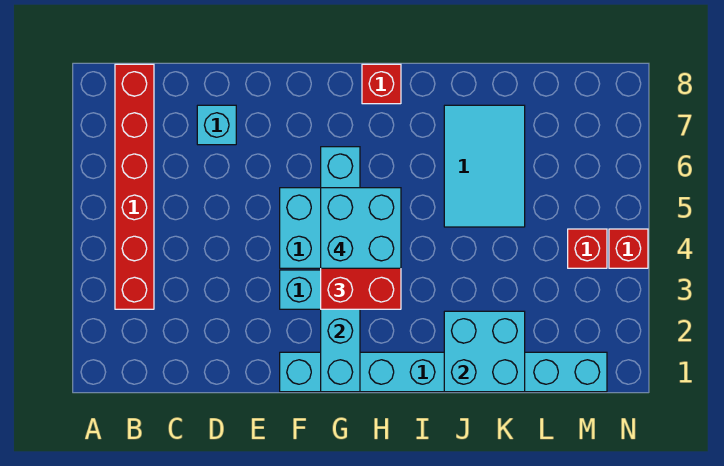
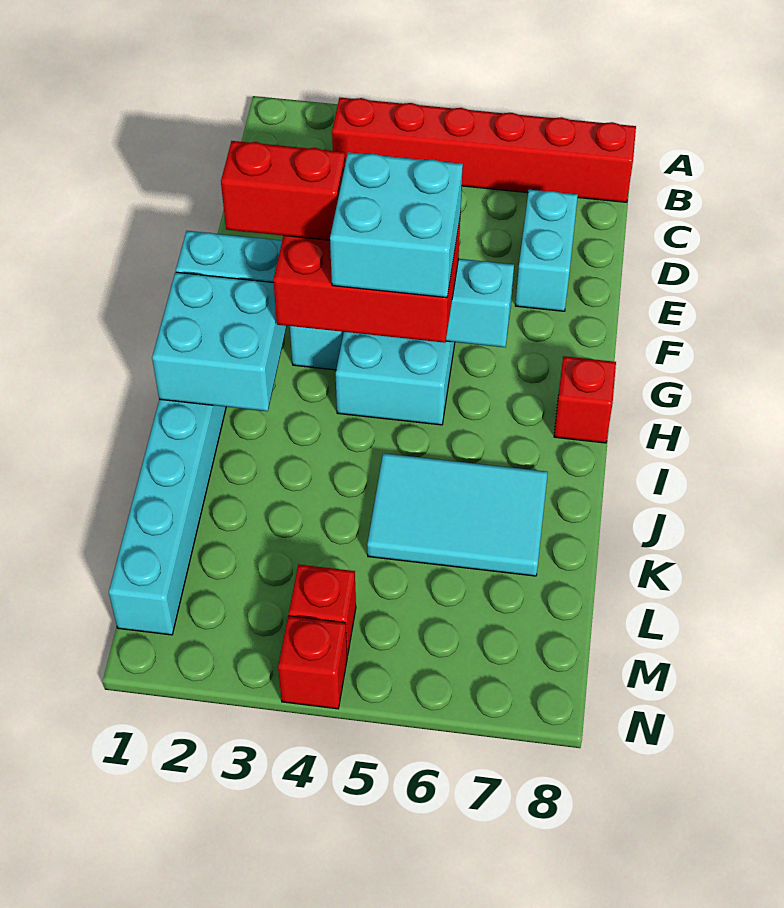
cyan 1x1 brick [197,105,236,145] -> cyan 1x2 brick [515,190,578,311]
none -> red 1x2 brick [221,141,345,240]
cyan 2x2 brick [444,311,525,392] -> cyan 2x2 brick moved to [152,272,287,411]

